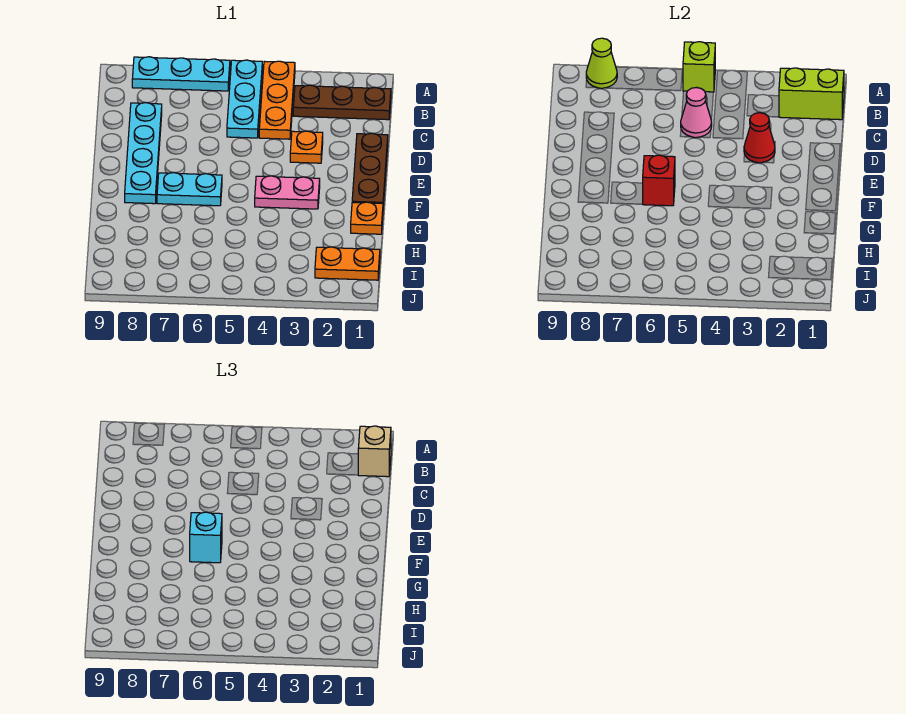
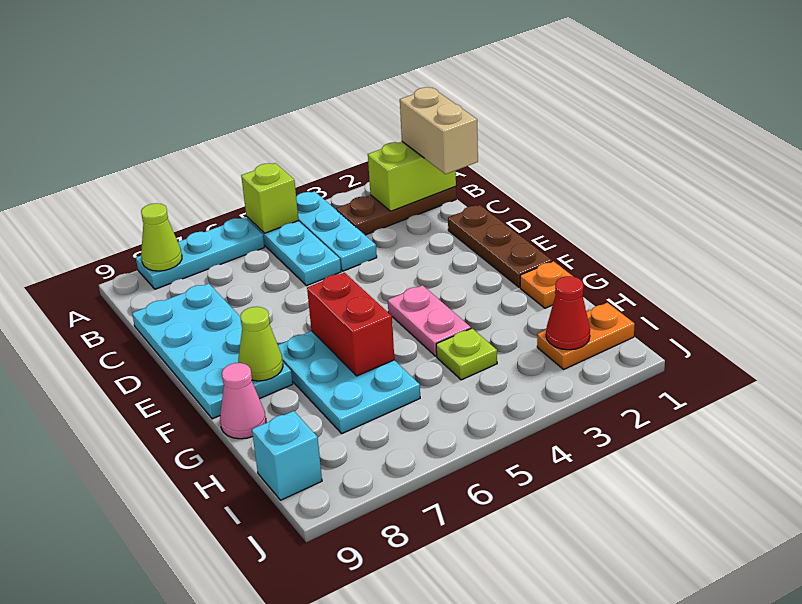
orange 1x3 plate [259,61,295,139] -> cyan 1x3 plate [296,191,377,271]
tan 1x1 brick [358,426,391,477] -> tan 1x2 brick [400,87,478,174]
pink 1x1 cone [681,88,712,138] -> pink 1x1 cone moved to [220,363,266,439]
cyan 1x4 plate [125,103,162,204] -> cyan 2x4 plate [132,283,293,419]
orange 1x1 plate [290,131,323,163] -> none
red 1x1 cone [744,113,775,163] -> red 1x1 cone moved to [546,276,590,350]
pink 1x2 plate [255,176,320,209] -> pink 1x2 plate turned to [388,285,471,356]
cyan 1x2 plate [157,173,222,206] -> cyan 2x3 plate [278,331,420,433]
red 1x1 brick [643,155,675,206] -> red 1x2 brick [307,273,394,376]
cyan 1x1 brick [190,512,222,563] -> cyan 1x1 brick moved to [252,411,322,500]
none -> lime 1x1 cone [238,307,283,381]
none -> lime 1x1 plate [436,328,497,380]

